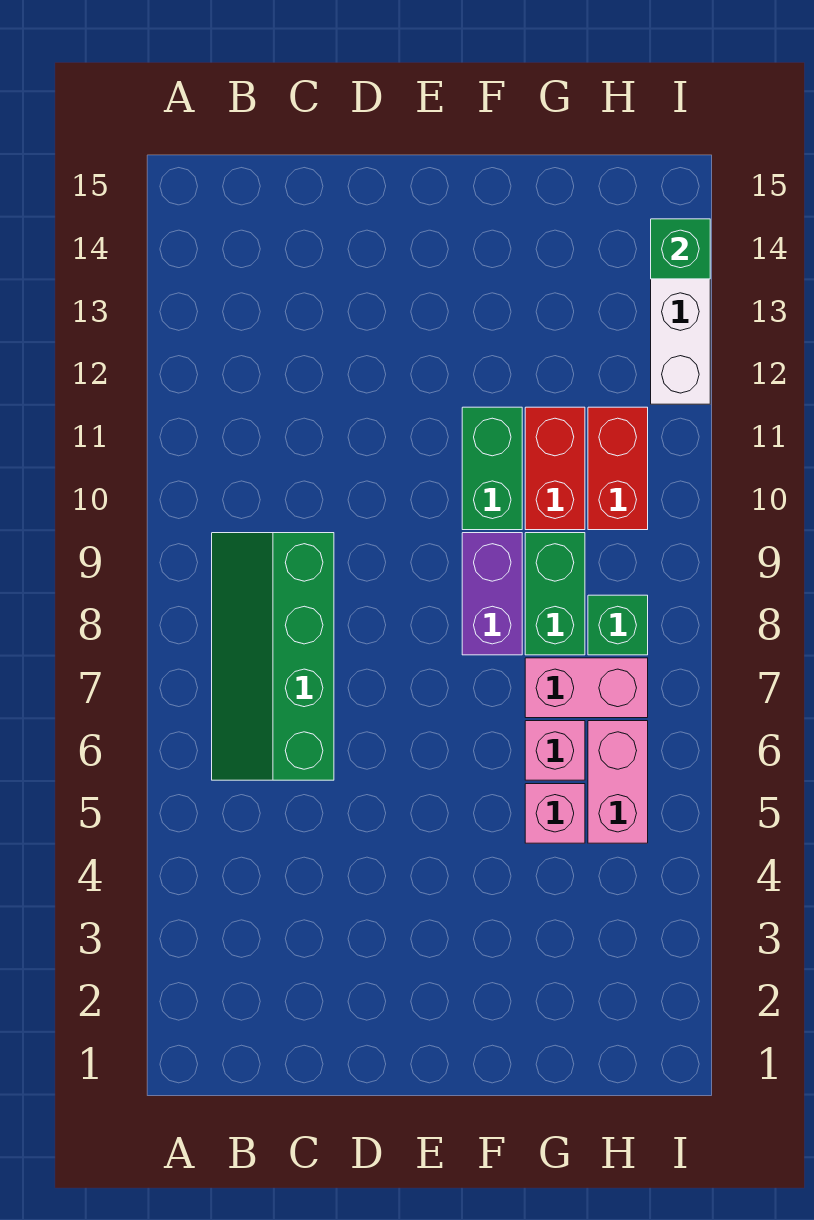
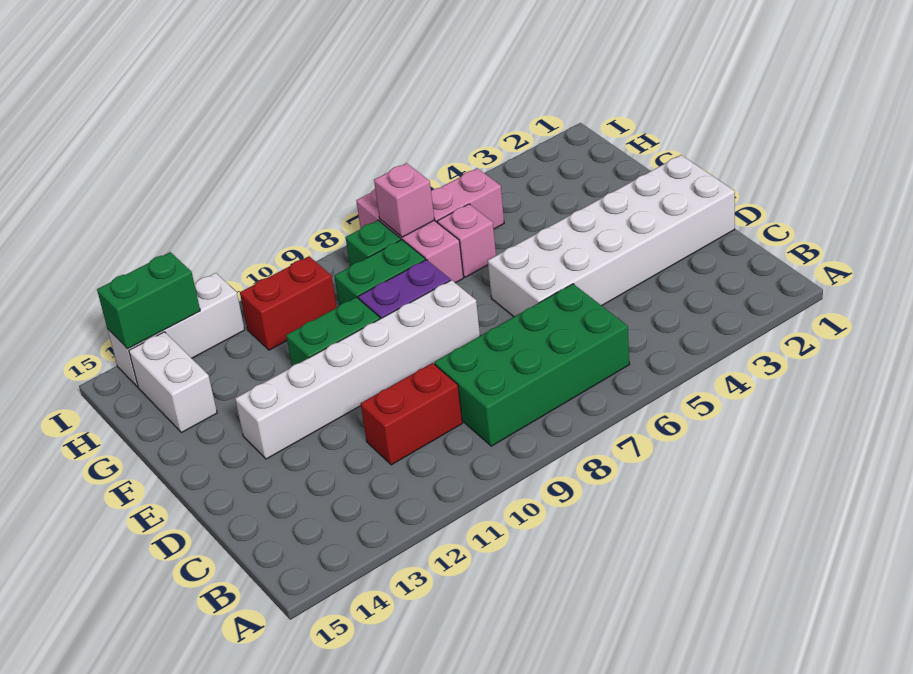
green 2x4 slope [212,533,334,780] -> green 2x4 brick [434,284,630,446]
none -> white 2x6 brick [488,155,735,317]
none -> white 1x6 brick [235,280,480,459]
pink 1x1 brick [525,784,585,843] -> pink 1x1 brick moved to [374,163,434,237]
pink 1x2 brick [525,658,648,718] -> pink 1x3 brick [356,189,464,283]
red 1x2 brick [525,407,585,530] -> red 1x2 brick moved to [361,363,462,465]
none -> white 1x2 brick [129,332,217,433]
green 1x1 brick [651,219,710,279] -> green 1x2 brick [97,252,200,349]

